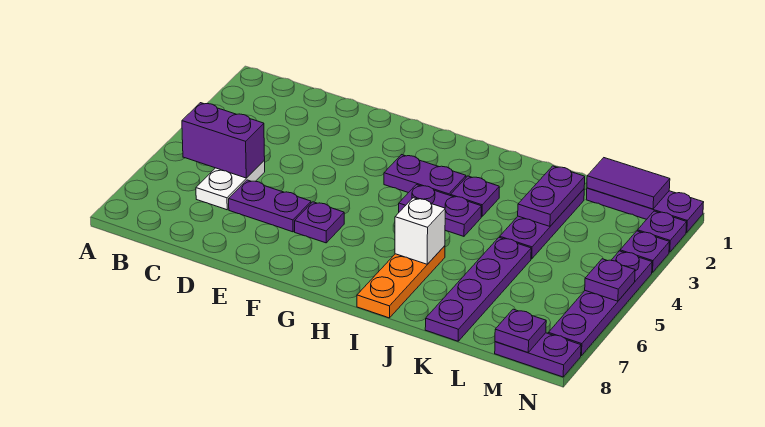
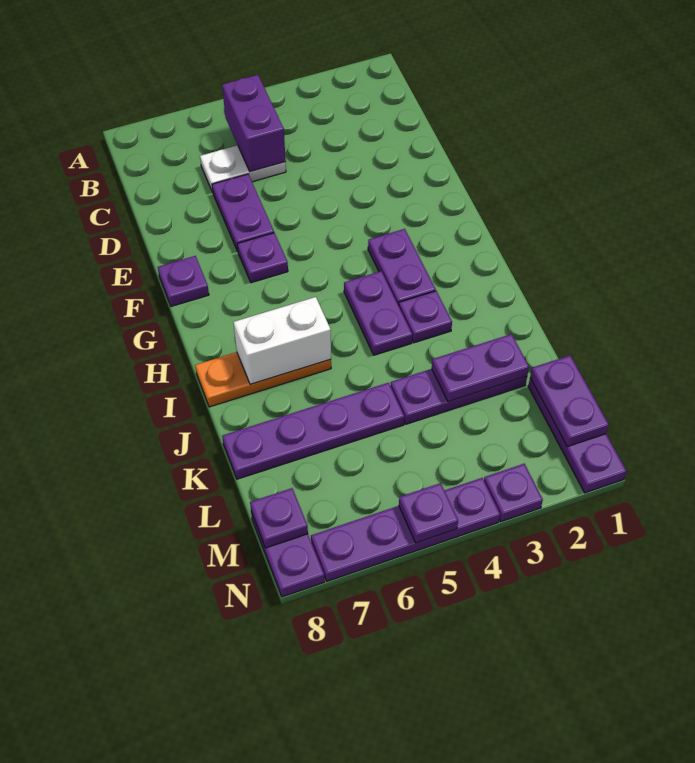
white 1x1 brick [395,198,445,264] -> white 1x2 brick [233,297,331,384]
purple 1x2 tile [587,158,670,209] -> purple 1x2 plate [530,356,609,447]
purple 1x1 plate [638,211,687,252] -> purple 1x1 plate moved to [158,256,209,306]

